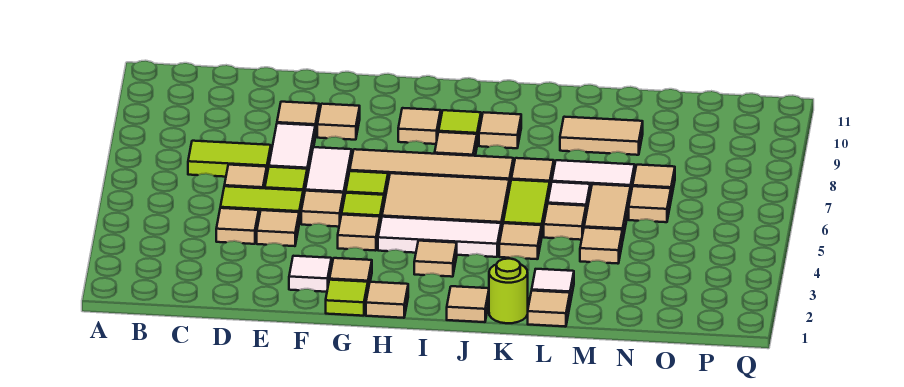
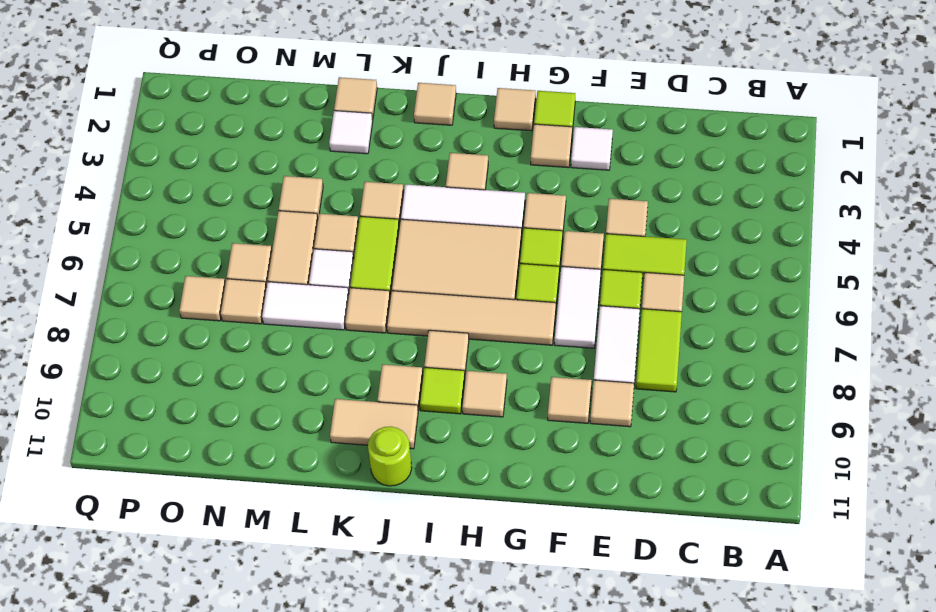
lime 1x2 tile [188,141,271,177] -> lime 1x2 tile turned to [636,309,682,392]
tan 1x1 tile [216,208,259,244] -> tan 1x1 tile moved to [179,276,225,321]
lime 1x1 round brick [489,259,528,323] -> lime 1x1 round brick moved to [368,426,412,486]
tan 1x2 tile [560,117,643,155] -> tan 1x2 tile moved to [330,399,418,449]

